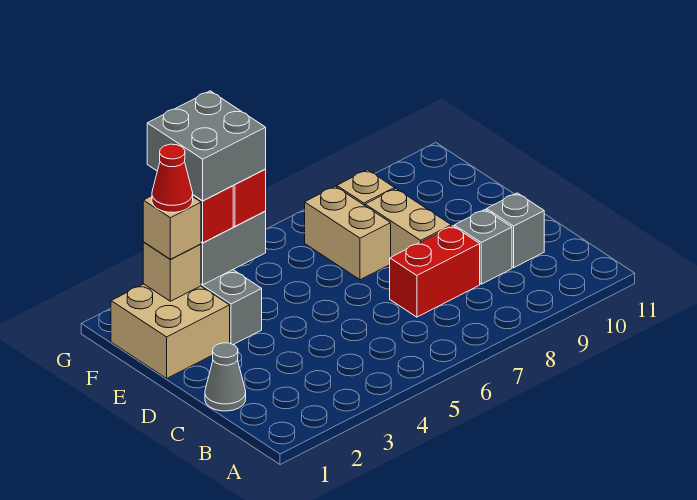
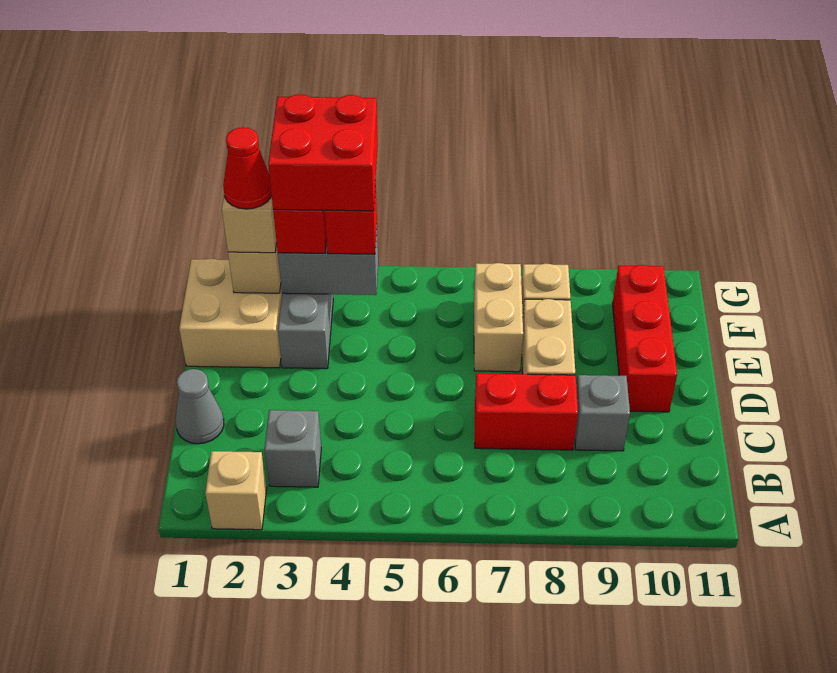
none -> tan 1x1 brick [205,451,267,530]
grey 1x1 brick [487,193,544,268] -> grey 1x1 brick moved to [264,410,321,487]
none -> red 1x3 brick [612,265,677,412]
grey 2x2 brick [147,91,266,201] -> red 2x2 brick [268,94,378,211]

